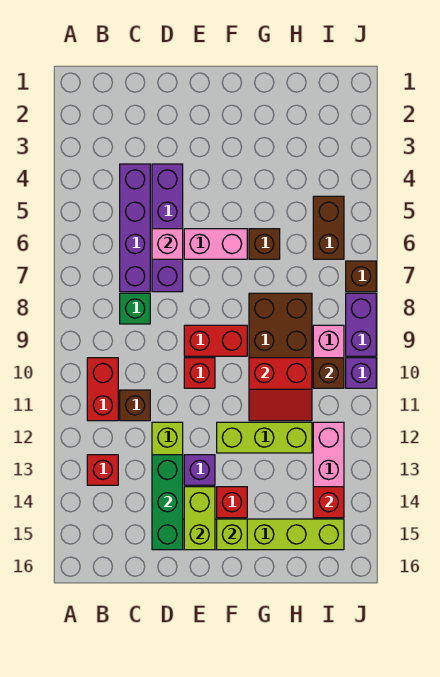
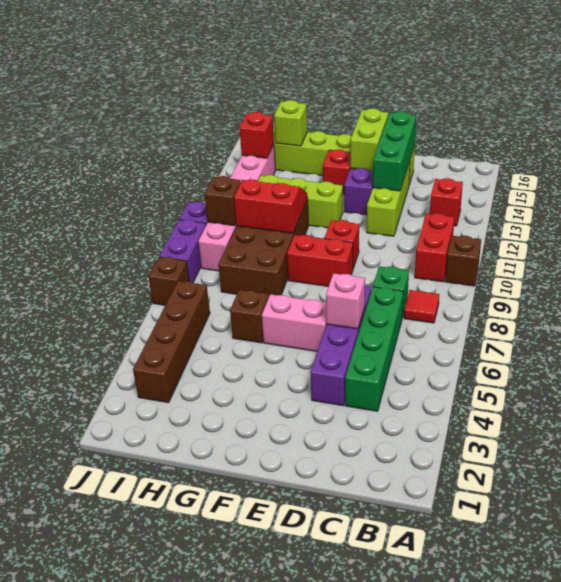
none -> red 1x1 tile [404,290,439,323]
purple 1x4 brick [120,164,150,292] -> green 1x4 brick [345,287,403,411]
brown 1x1 brick [120,390,150,421] -> brown 1x1 brick moved to [445,236,481,286]
lime 1x1 brick [217,519,247,550] -> lime 1x1 brick moved to [274,100,307,146]
brown 1x2 brick [313,196,344,259] -> brown 1x4 brick [133,281,210,403]

